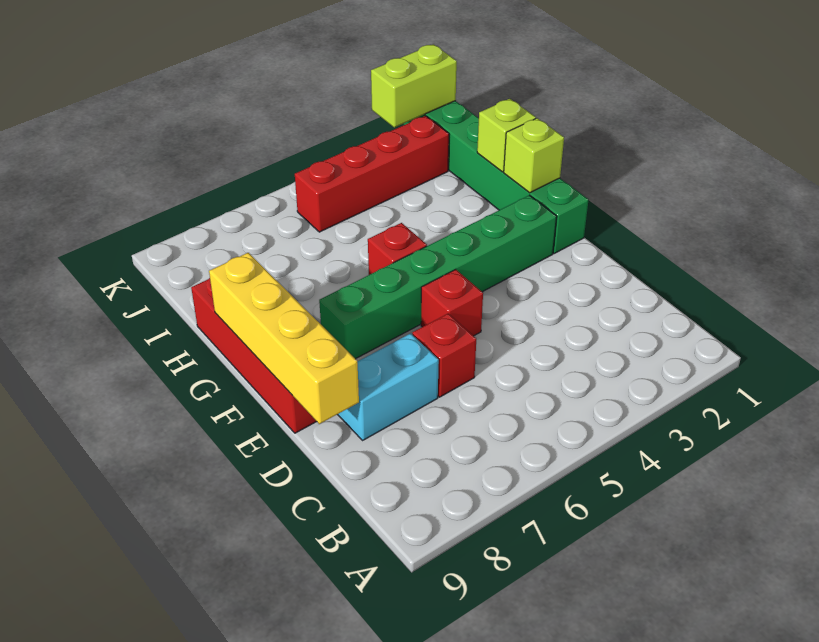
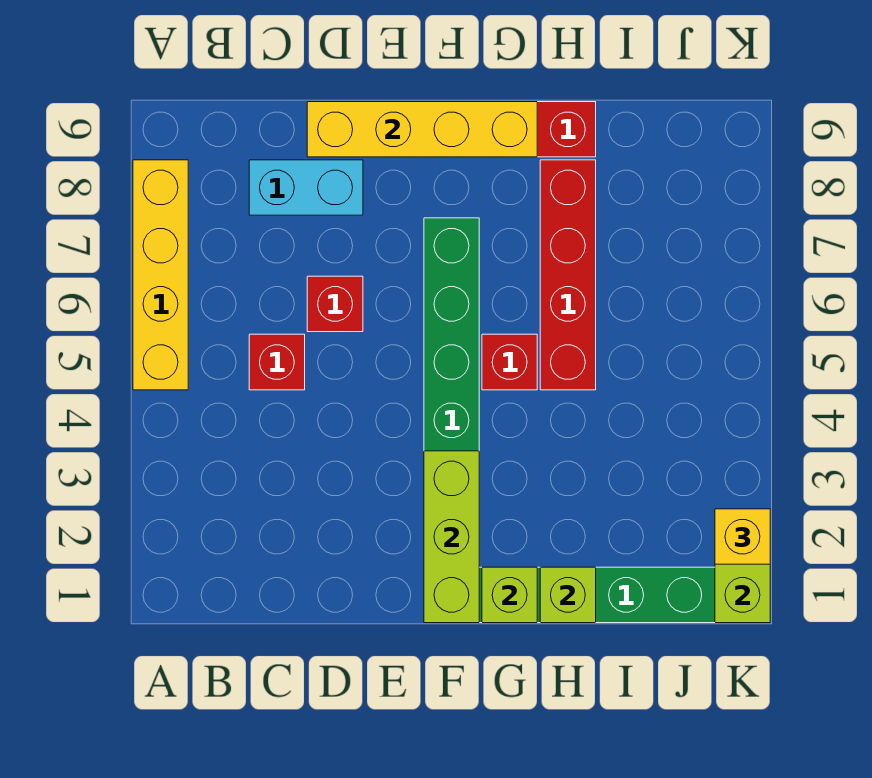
none -> yellow 1x4 brick [133,160,188,390]
cyan 1x2 brick [337,333,439,440] -> cyan 1x2 brick turned to [249,160,363,215]
red 1x1 brick [421,269,483,336] -> red 1x1 brick moved to [249,334,305,390]
none -> lime 1x3 brick [424,451,479,623]
red 1x4 brick [295,116,449,232] -> red 1x4 brick moved to [540,160,596,390]
none -> yellow 1x1 brick [715,509,770,564]

